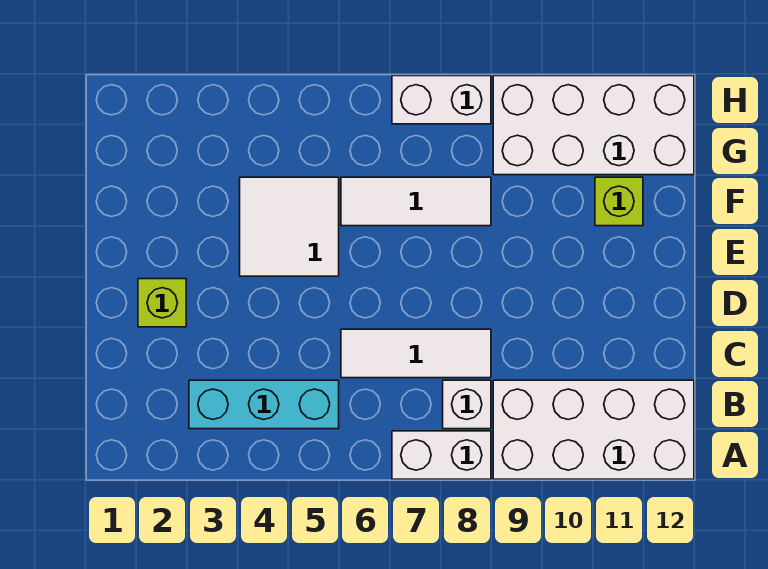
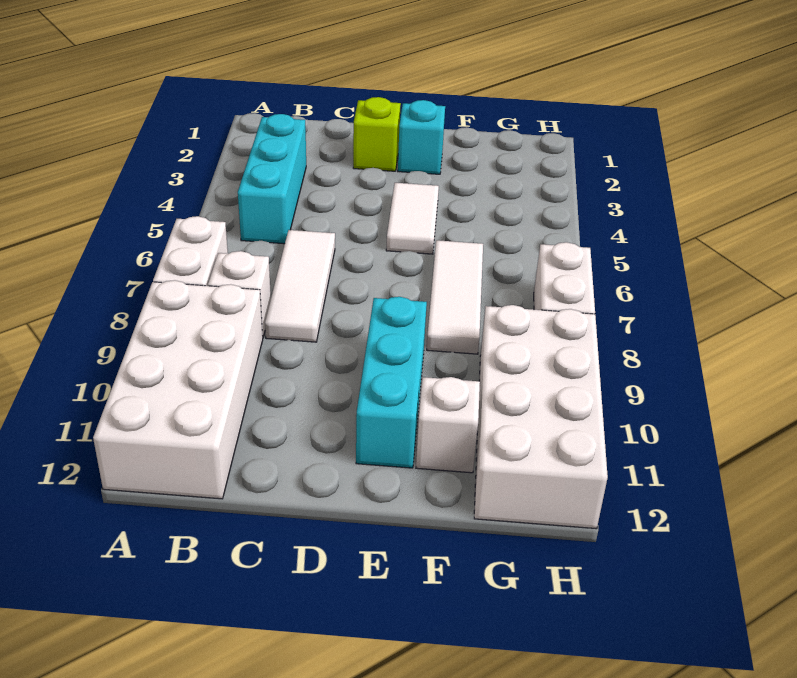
none -> cyan 1x1 brick [398,100,445,174]
white 2x2 tile [240,177,339,276] -> white 1x2 tile [386,183,439,254]
none -> cyan 1x3 brick [356,297,427,468]
lime 1x1 brick [595,177,643,226] -> white 1x1 brick [416,377,480,473]

